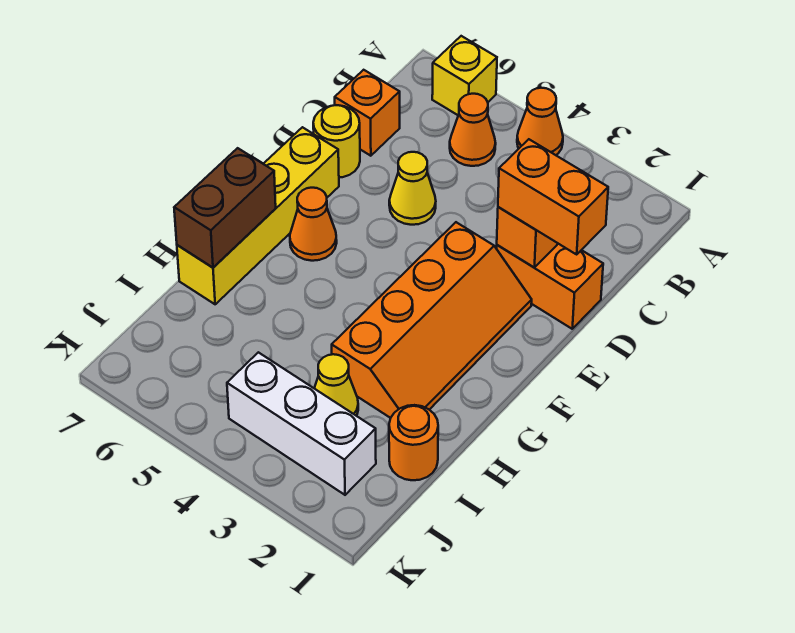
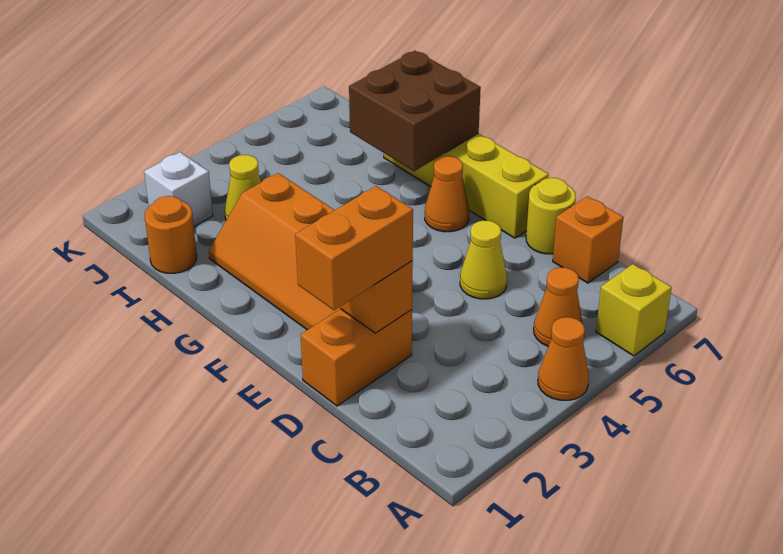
brown 1x2 brick [174,148,276,268] -> brown 2x2 brick [349,51,481,171]
white 1x3 brick [227,352,376,495] -> white 1x1 brick [144,152,213,226]

